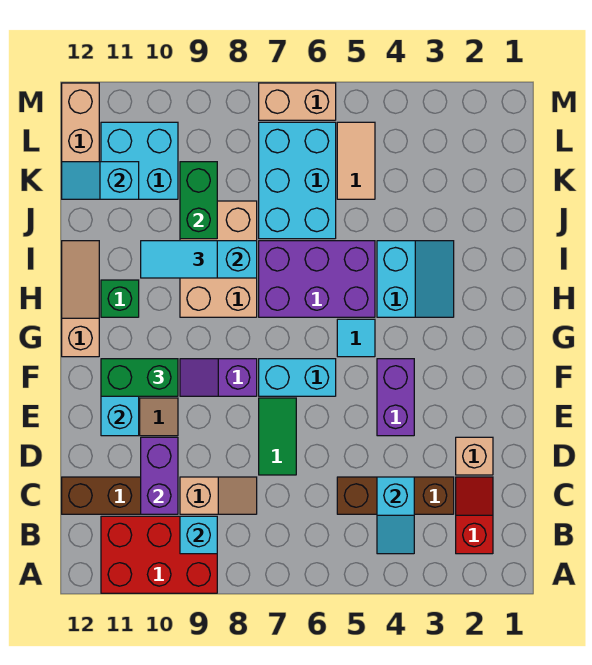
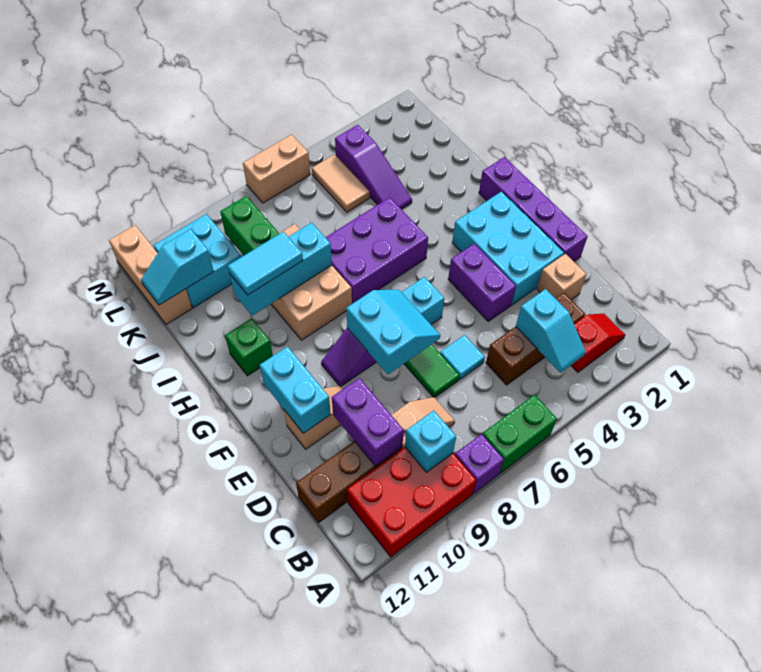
none -> purple 1x1 brick [455,434,504,493]
red 1x2 slope [456,477,493,554] -> red 1x2 slope turned to [571,314,625,372]
none -> purple 1x4 brick [479,157,588,261]
green 1x2 brick [101,359,178,396] -> green 1x2 brick moved to [482,395,557,473]
cyan 1x1 tile [337,319,375,357] -> cyan 1x1 tile moved to [440,335,485,380]
tan 1x3 slope [62,241,99,357] -> none
cyan 2x2 slope [377,241,454,317] -> cyan 2x2 slope moved to [346,290,440,374]
none -> purple 1x3 slope [335,125,412,209]
cyan 2x3 brick [259,122,336,239] -> cyan 2x3 brick moved to [452,192,564,305]

